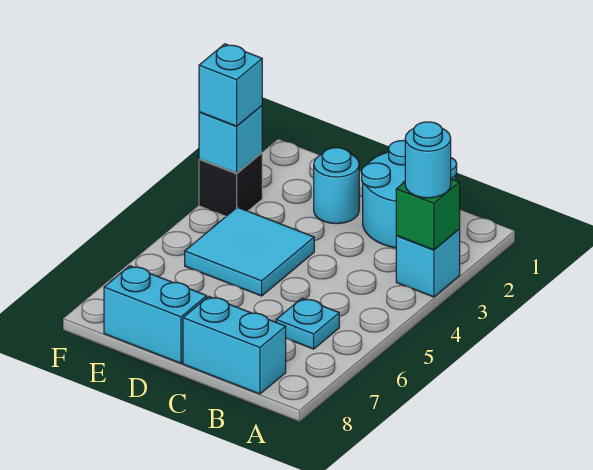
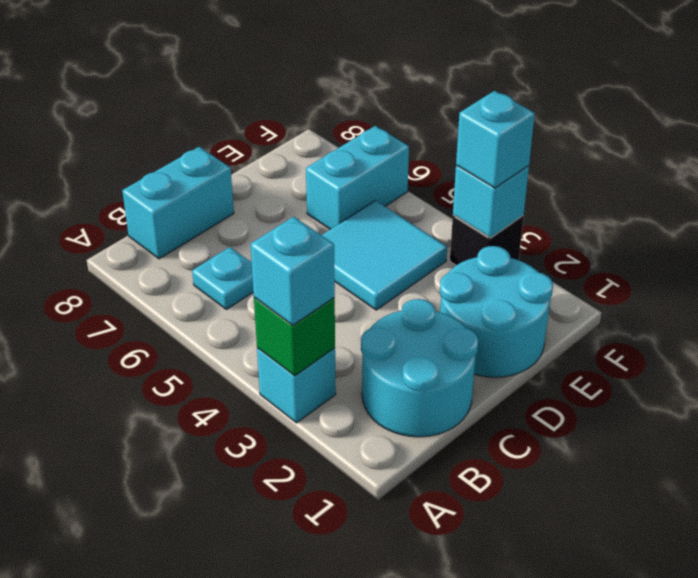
cyan 1x1 round brick [405,122,451,198] -> cyan 1x1 brick [251,217,335,325]
cyan 1x1 round brick [314,148,359,224] -> cyan 2x2 round brick [440,246,553,377]
cyan 1x2 brick [104,266,207,363] -> cyan 1x2 brick moved to [306,126,409,229]

